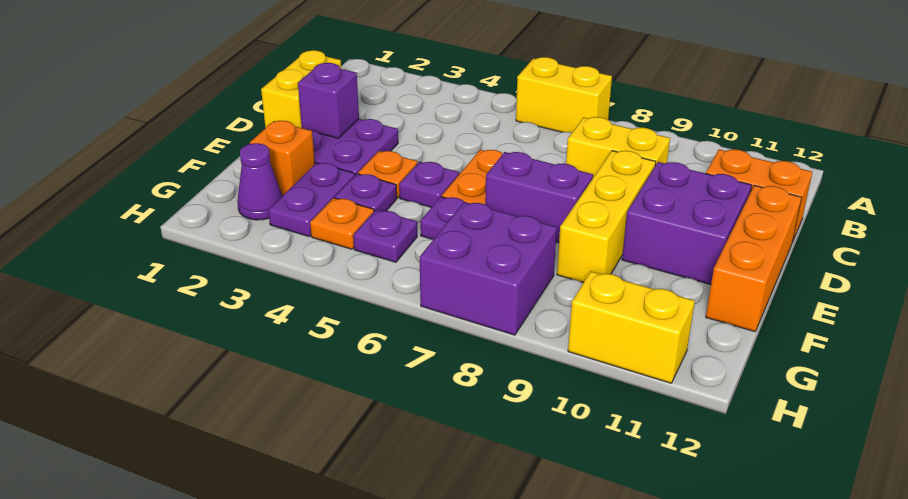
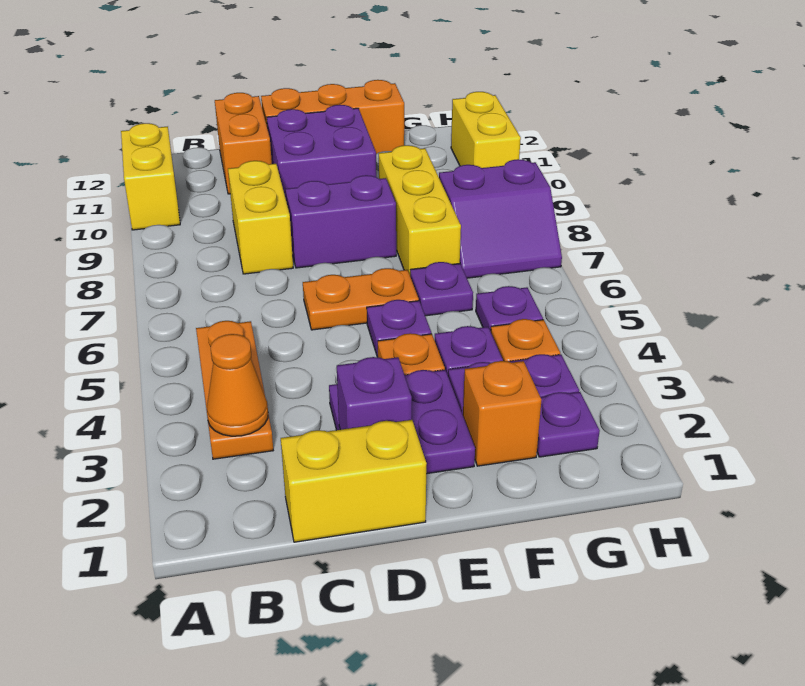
yellow 1x2 brick [516,57,612,133] -> yellow 1x2 brick moved to [121,123,180,230]
none -> orange 1x3 plate [196,321,273,459]
none -> orange 1x1 cone [207,334,268,436]
yellow 1x3 brick [557,151,656,282] -> yellow 1x3 brick turned to [379,145,461,274]
purple 1x2 brick [485,152,593,243] -> purple 1x2 brick turned to [286,175,396,268]
purple 1x1 cone [237,143,282,220] -> purple 1x1 plate [537,392,600,457]
purple 2x2 brick [420,202,557,335] -> purple 2x2 slope [439,159,562,278]

